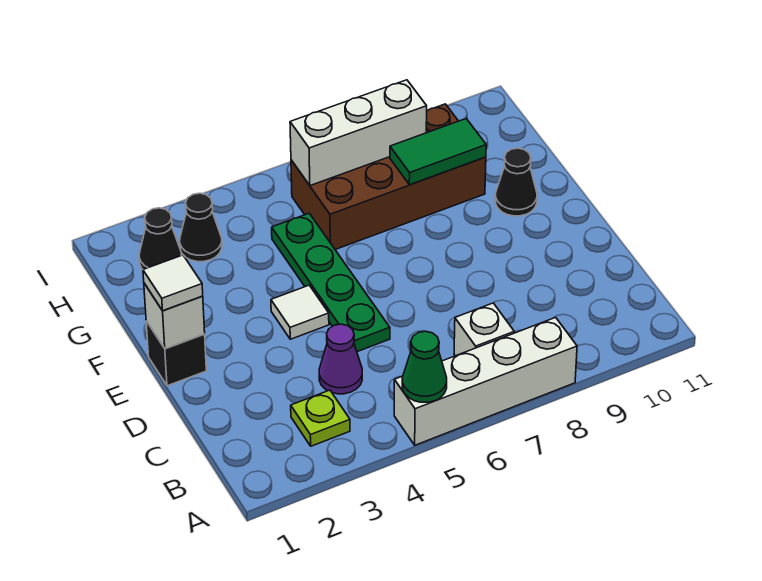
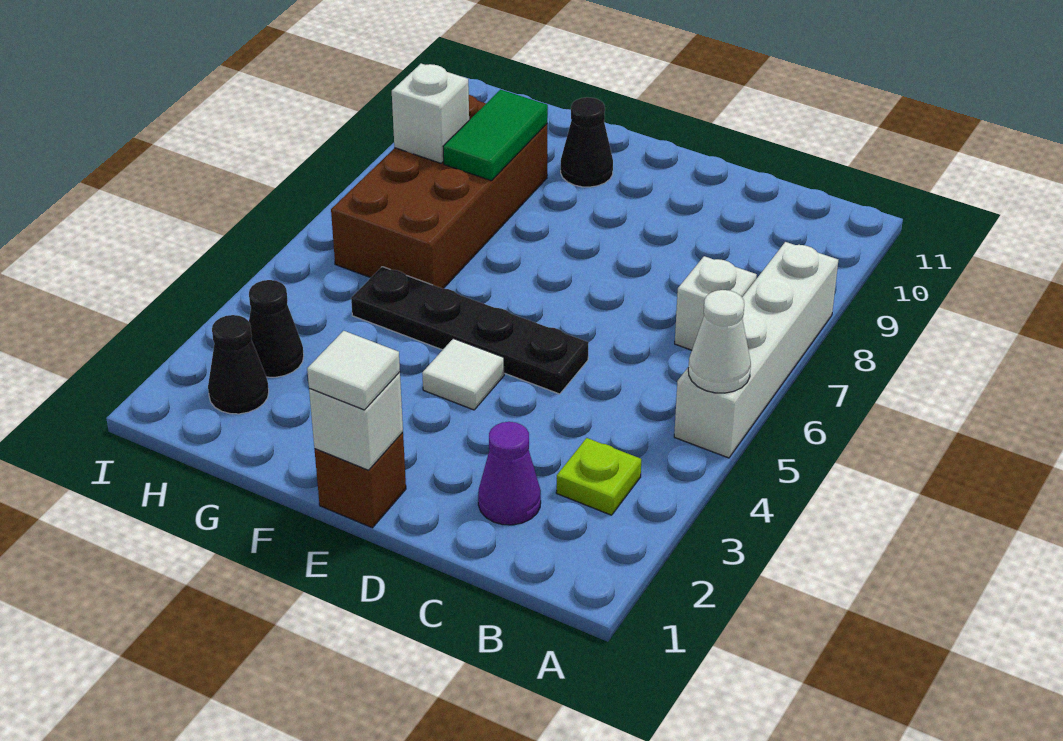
green 1x1 cone [402,331,447,402] -> white 1x1 cone [688,290,751,393]
purple 1x1 cone [319,324,362,394] -> purple 1x1 cone moved to [478,422,541,525]
green 1x4 plate [272,213,390,352] -> black 1x4 plate [351,267,589,394]
black 1x1 brick [146,321,206,386] -> brown 1x1 brick [315,432,406,528]
white 1x3 brick [290,80,427,186] -> white 1x1 brick [392,64,469,163]

